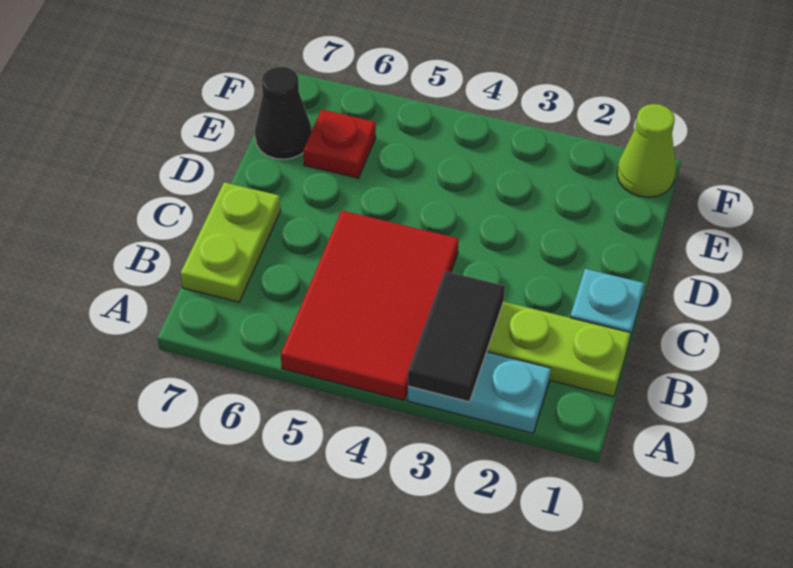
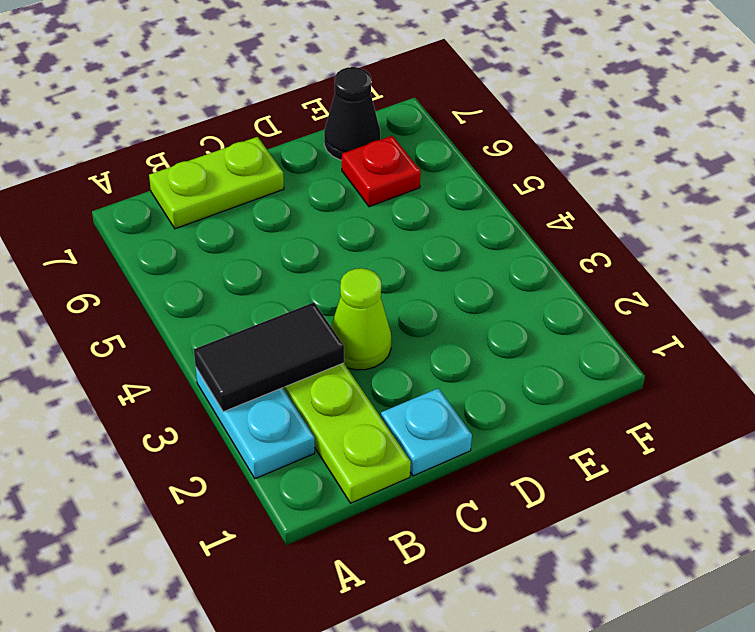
red 2x3 tile [281,210,459,400] -> none
lime 1x1 cone [617,104,676,197] -> lime 1x1 cone moved to [331,268,391,370]

